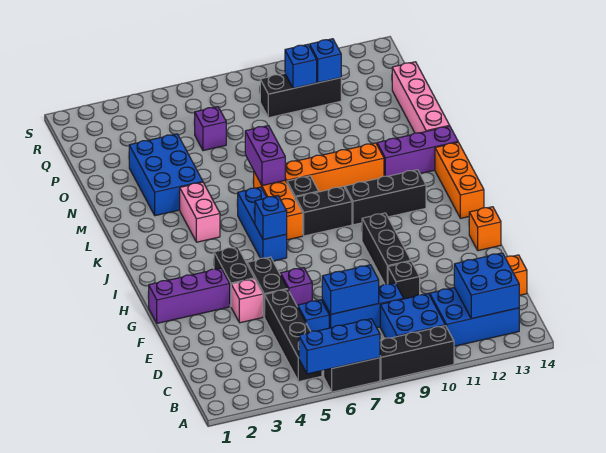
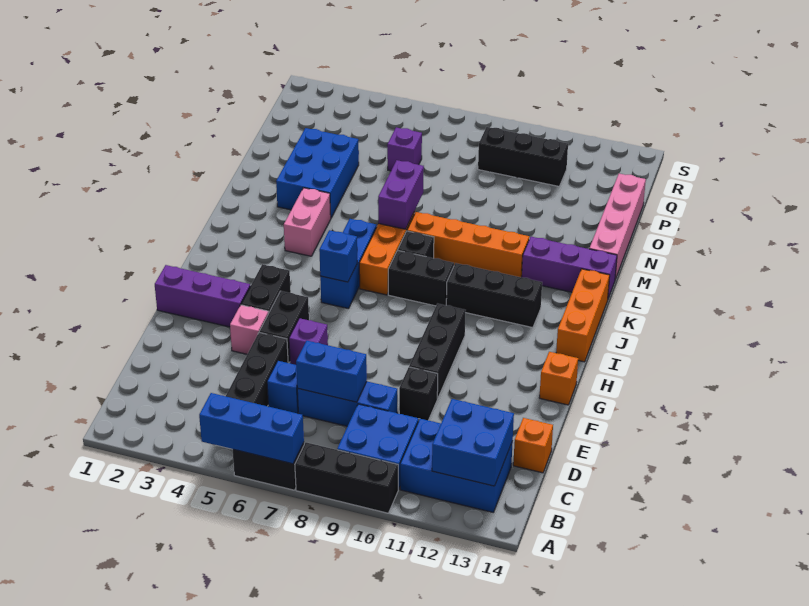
blue 1x1 brick [285,44,317,88] -> none
blue 1x1 brick [310,39,341,83] -> none

